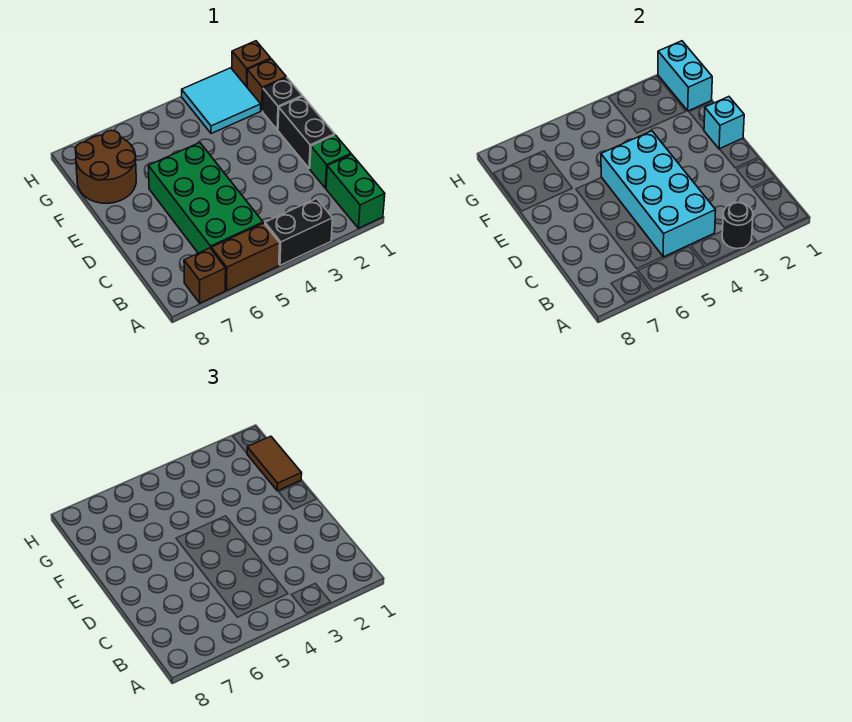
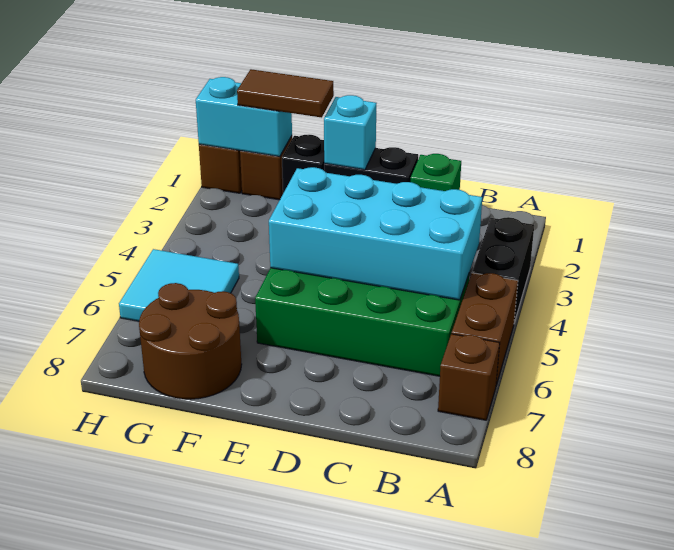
green 1x2 brick [326,155,385,228] -> none
black 1x1 round brick [722,203,753,249] -> none
cyan 2x2 tile [182,68,261,134] -> cyan 2x2 tile moved to [119,249,239,321]

